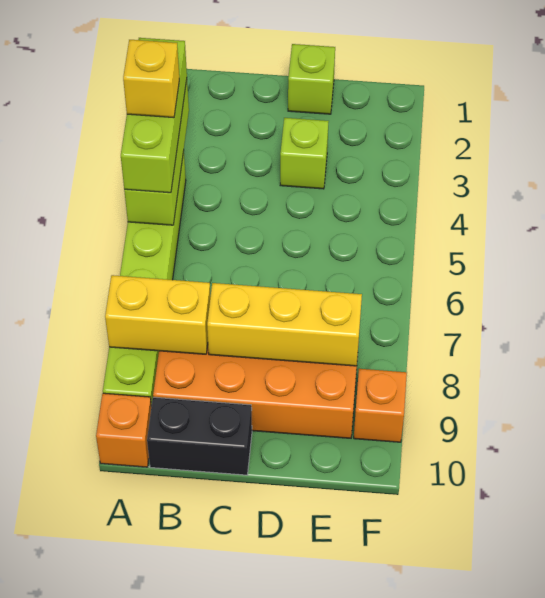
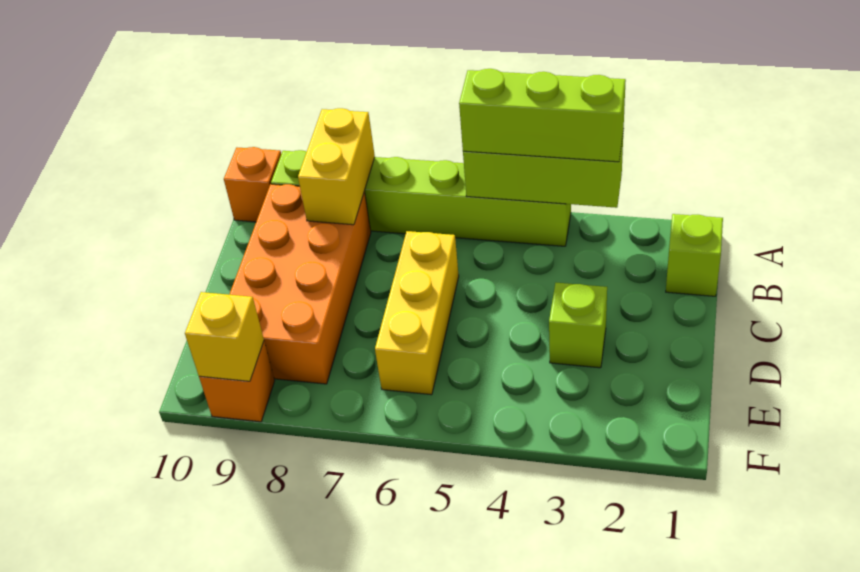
yellow 1x1 brick [123,40,179,118] -> yellow 1x1 brick moved to [185,292,264,381]
black 1x2 brick [147,397,252,475] -> none
yellow 1x3 brick [207,283,362,366] -> yellow 1x3 brick moved to [375,231,459,395]
lime 1x1 brick [288,44,335,114] -> lime 1x1 brick moved to [666,214,723,296]

